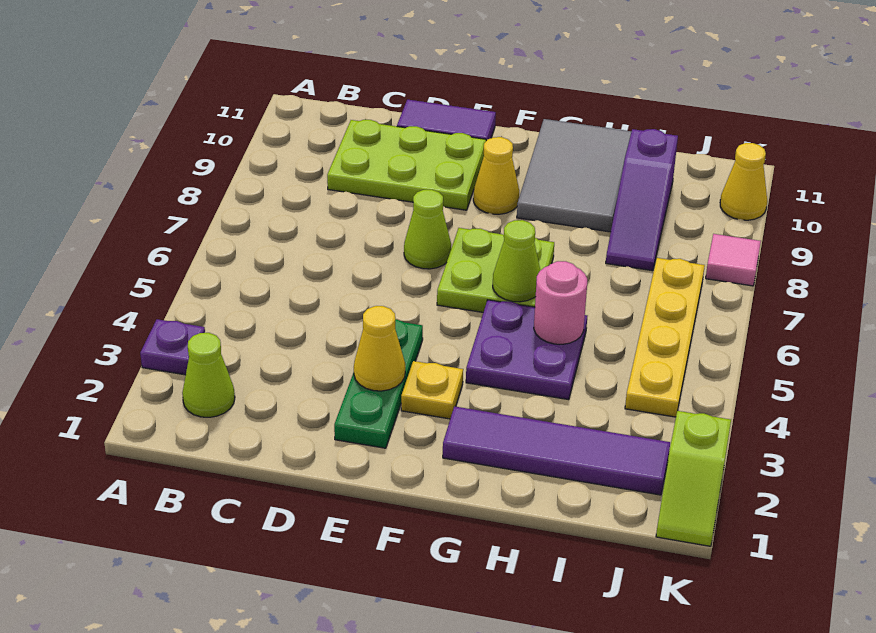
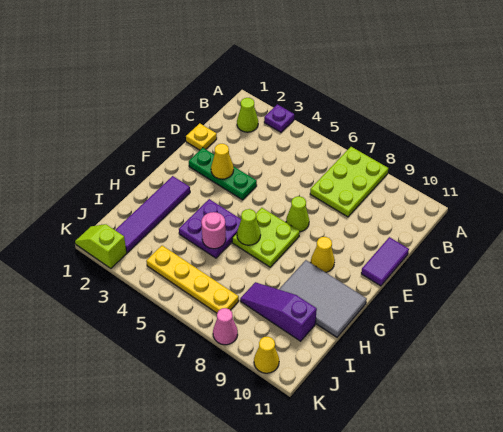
lime 2x3 plate [327,120,486,210] -> lime 2x3 plate moved to [310,147,388,217]
yellow 1x1 plate [401,361,463,419] -> yellow 1x1 plate moved to [186,123,217,150]
pink 1x1 tile [706,234,761,286] -> pink 1x1 cone [213,308,238,345]

